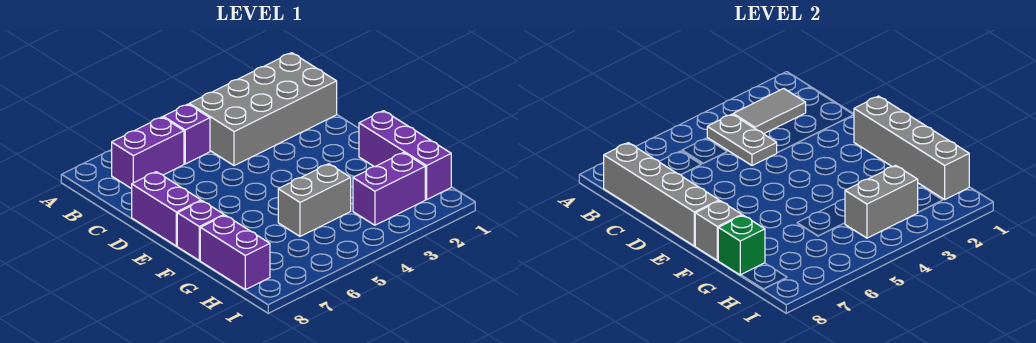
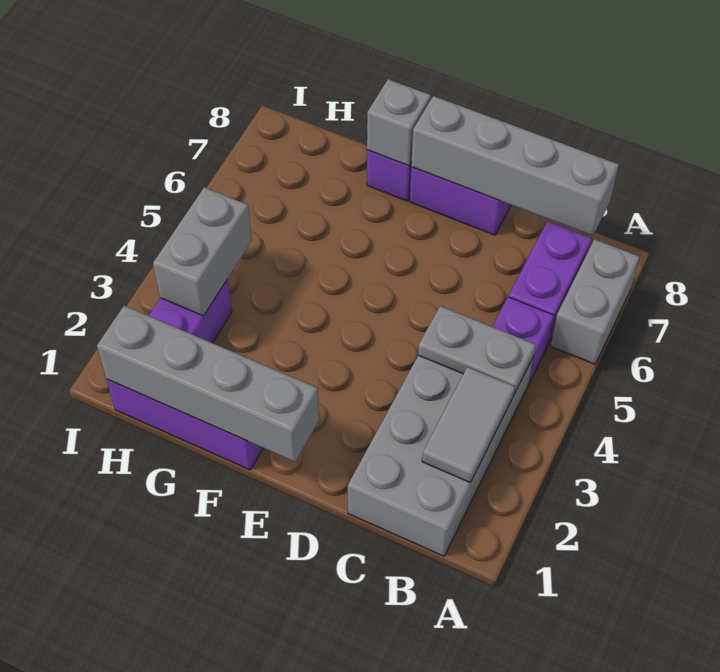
grey 1x2 brick [278,164,351,236] -> grey 1x2 brick moved to [551,239,639,364]
purple 1x2 brick [200,215,270,289] -> none
green 1x1 brick [718,215,765,275] -> none

